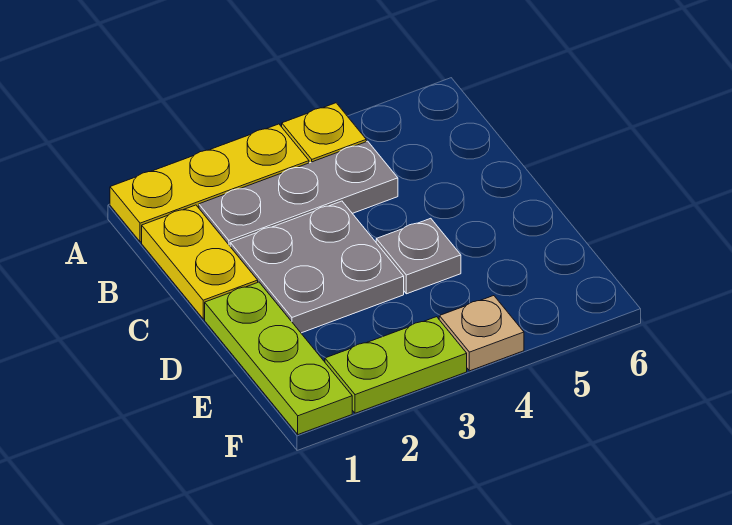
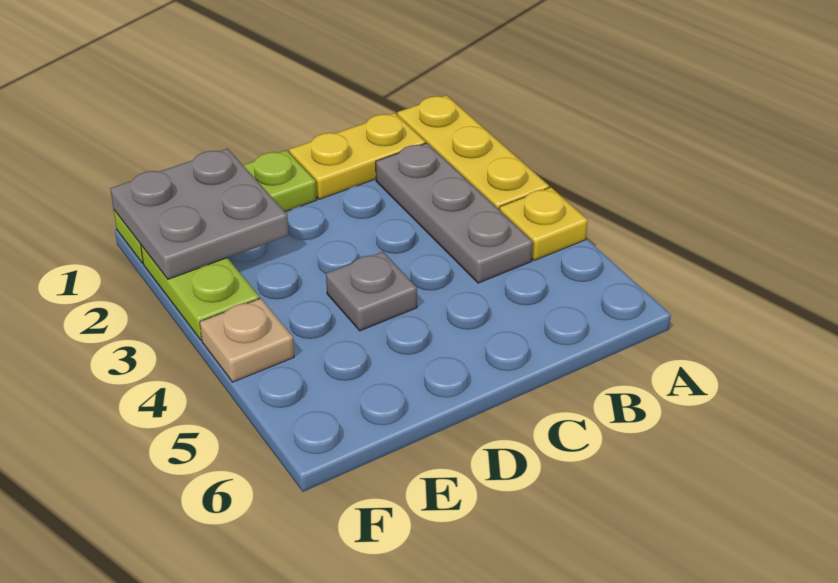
grey 2x2 plate [230,201,404,333] -> grey 2x2 plate moved to [110,149,289,279]

